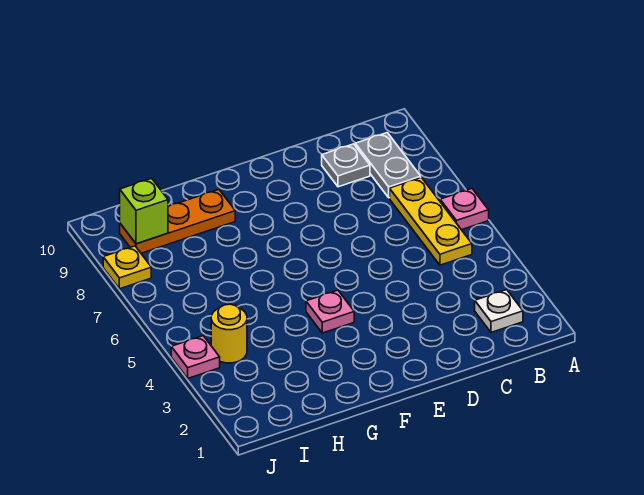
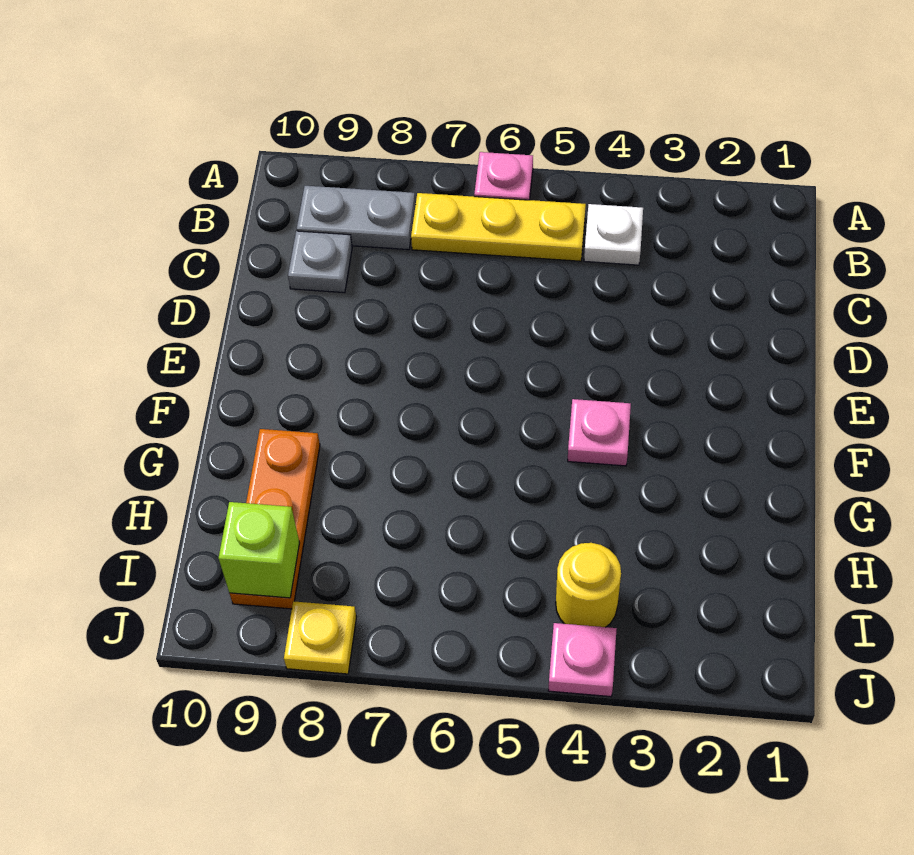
white 1x1 plate [475,290,523,332] -> white 1x1 plate moved to [584,204,643,265]

